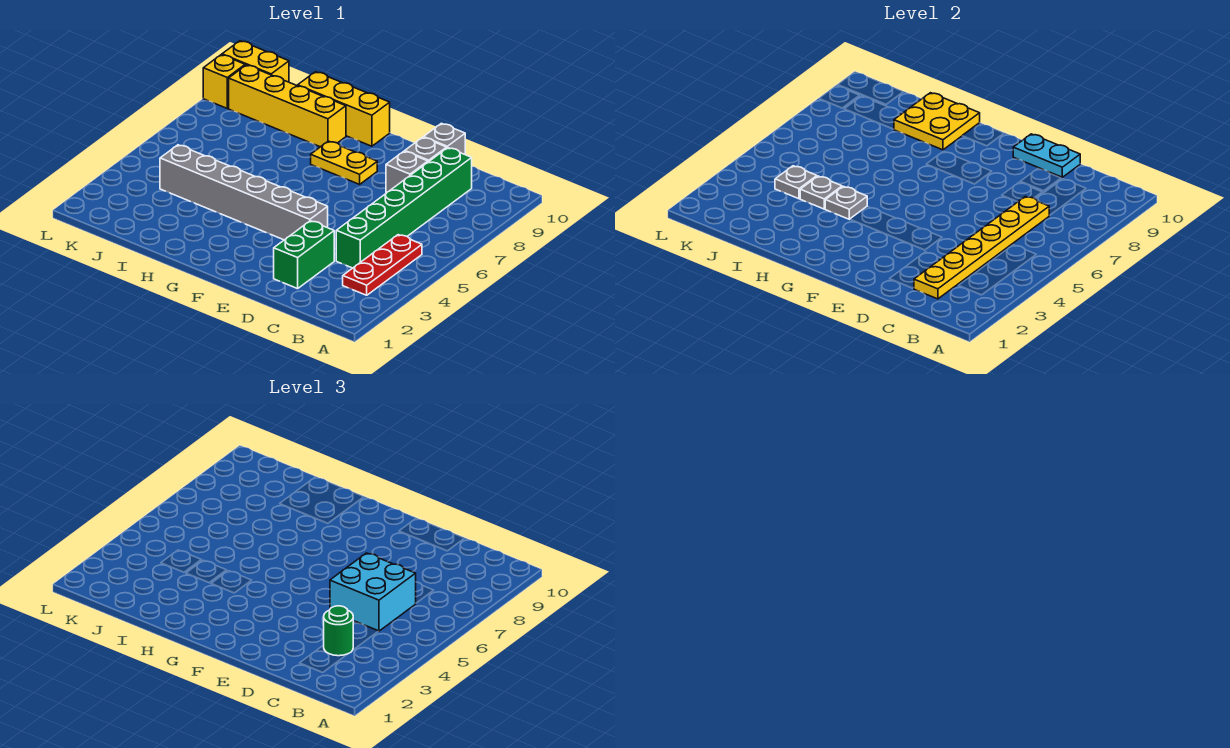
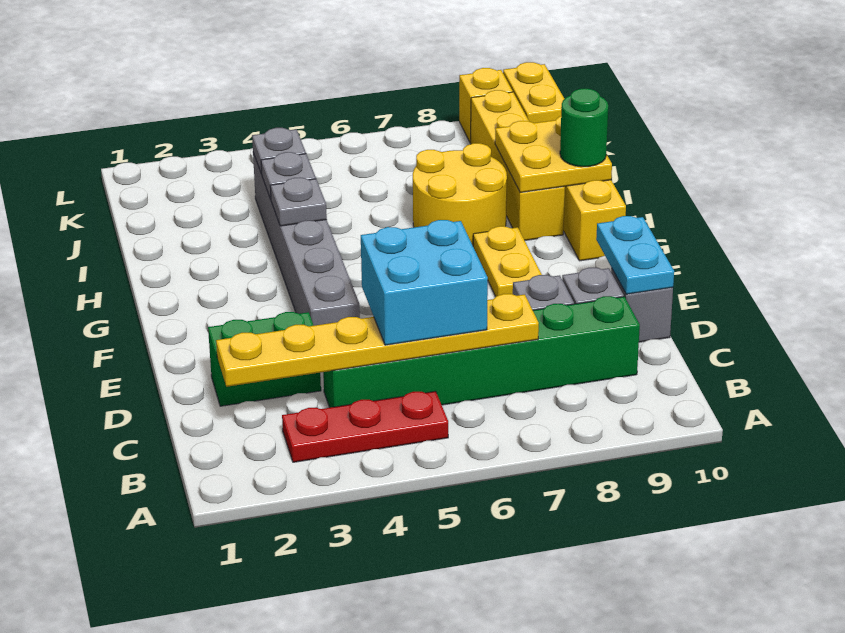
green 1x1 round brick [324,606,353,656] -> green 1x1 round brick moved to [560,89,608,167]
none -> yellow 2x2 round brick [413,143,507,245]

